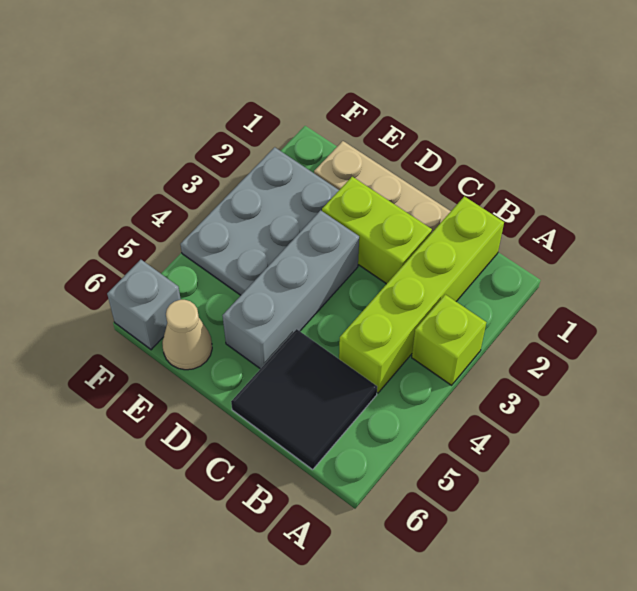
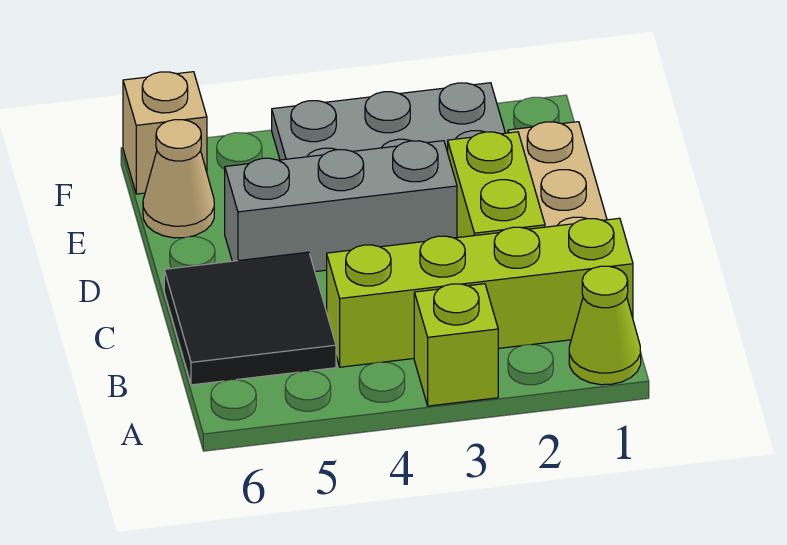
none -> lime 1x1 cone [569,266,641,385]
grey 1x1 brick [107,260,181,350] -> tan 1x1 brick [123,72,207,194]

